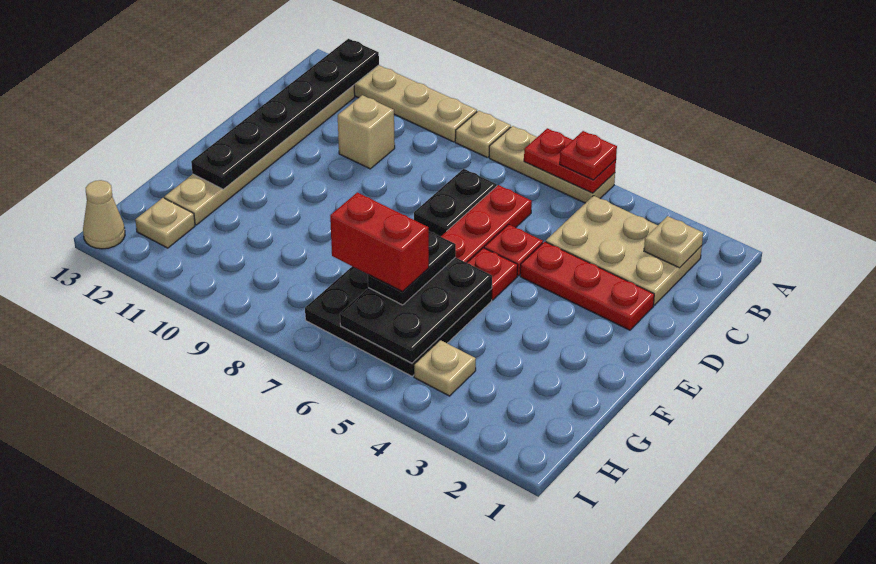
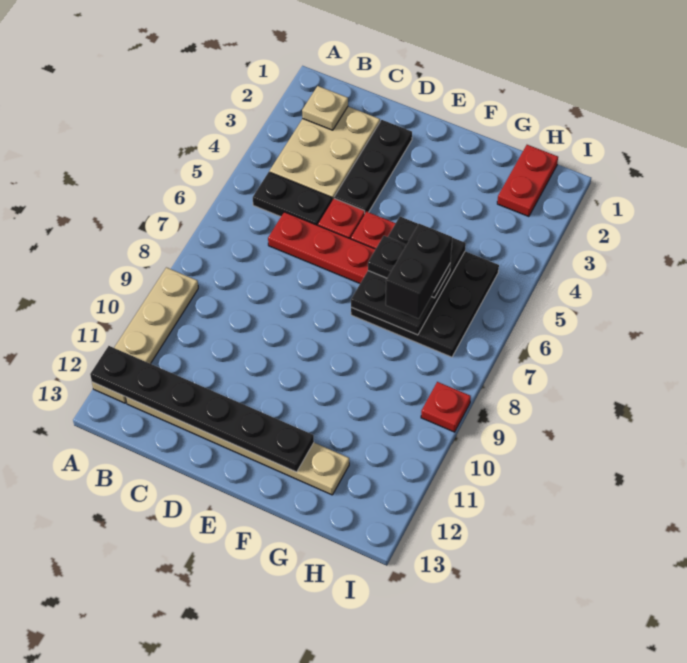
tan 1x3 plate [489,126,615,203] -> none
red 1x2 plate [524,128,616,193] -> red 1x2 plate moved to [497,145,558,217]
red 1x1 plate [560,131,617,180] -> red 1x1 plate moved to [421,382,471,432]
tan 1x1 plate [455,111,511,158] -> none
black 1x2 plate [414,169,497,237] -> black 1x2 plate moved to [253,172,332,225]
tan 1x1 brick [338,95,395,169] -> none
red 1x3 plate [520,242,654,330] -> black 1x3 plate [334,120,412,213]
black 2x3 plate [340,257,492,363] -> black 2x3 plate turned to [351,217,466,335]
red 1x2 brick [330,192,429,292] -> black 1x2 brick [386,224,452,319]
tan 1x1 plate [414,340,476,396] -> none
tan 1x1 plate [135,198,195,248] -> none
tan 1x1 cone [83,180,125,249] -> none

